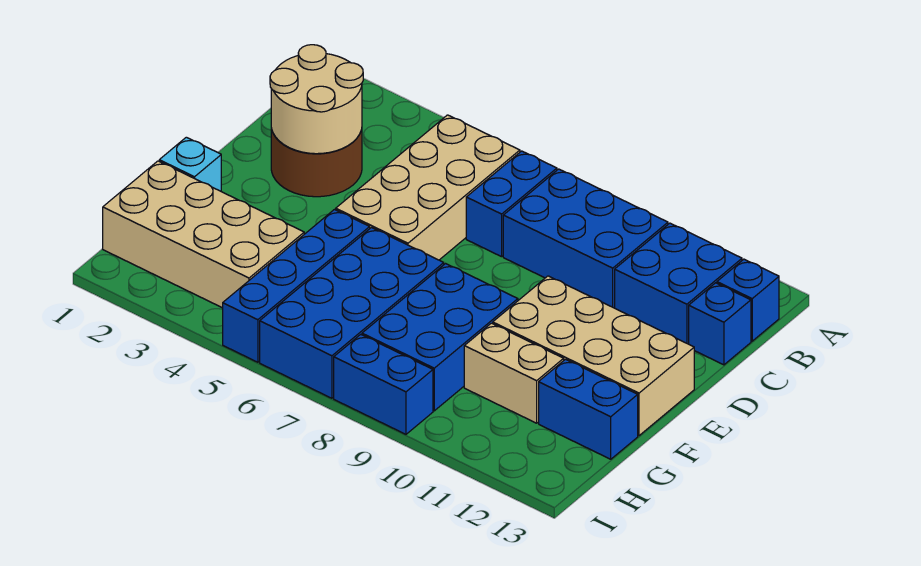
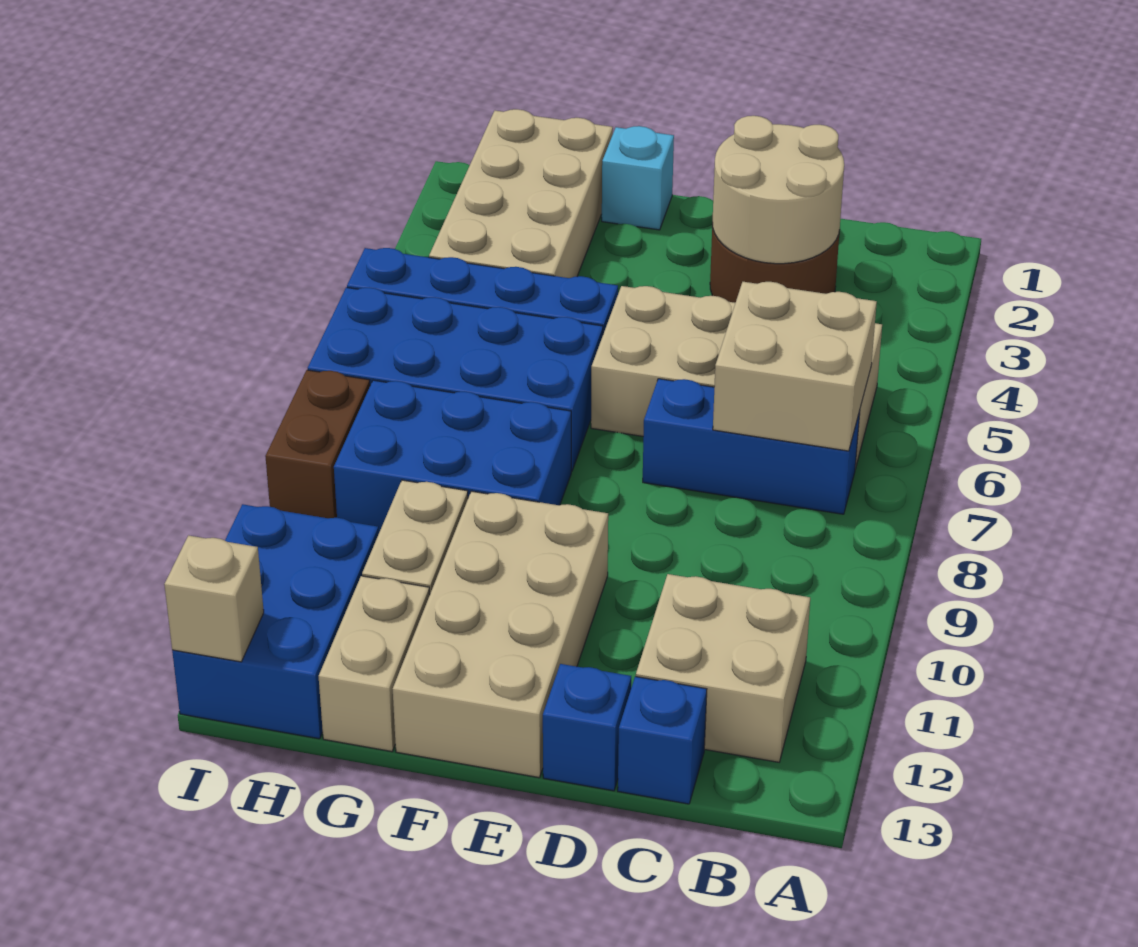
none -> tan 2x2 brick [713,282,877,451]
blue 1x2 brick [466,151,557,257] -> blue 1x3 brick [643,379,860,514]
blue 2x3 brick [503,169,668,308] -> blue 2x3 brick moved to [172,504,379,739]
blue 2x2 brick [615,223,742,344] -> tan 2x2 brick [636,574,810,762]
blue 1x1 brick [717,259,779,341] -> blue 1x1 brick moved to [543,664,631,791]
blue 1x2 brick [539,359,638,459] -> tan 1x2 brick [319,576,430,752]
blue 1x2 brick [334,334,433,434] -> brown 1x2 brick [265,370,370,518]
none -> tan 1x1 brick [164,535,264,662]

